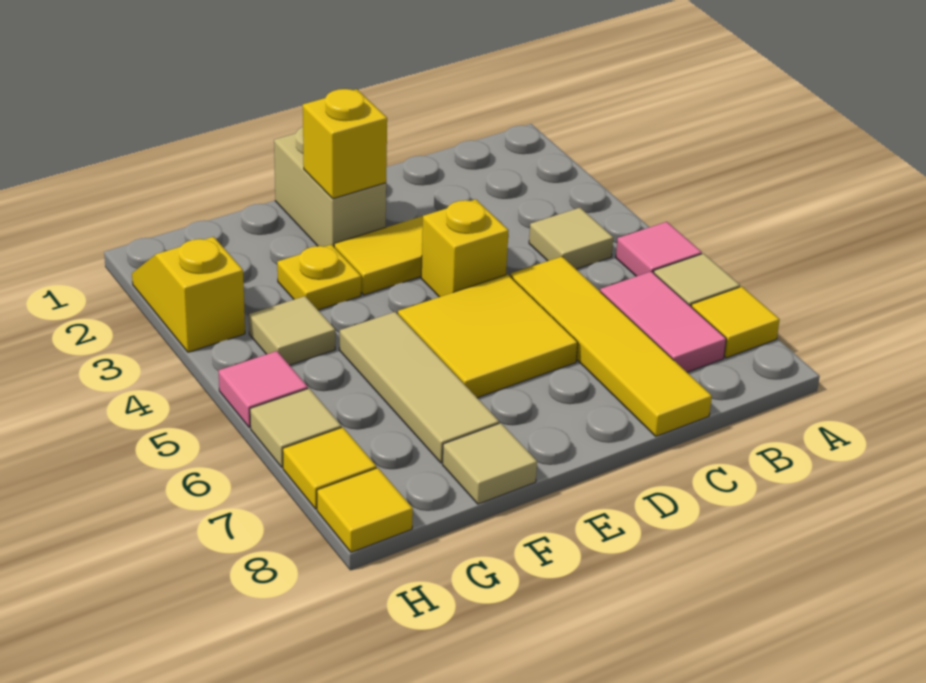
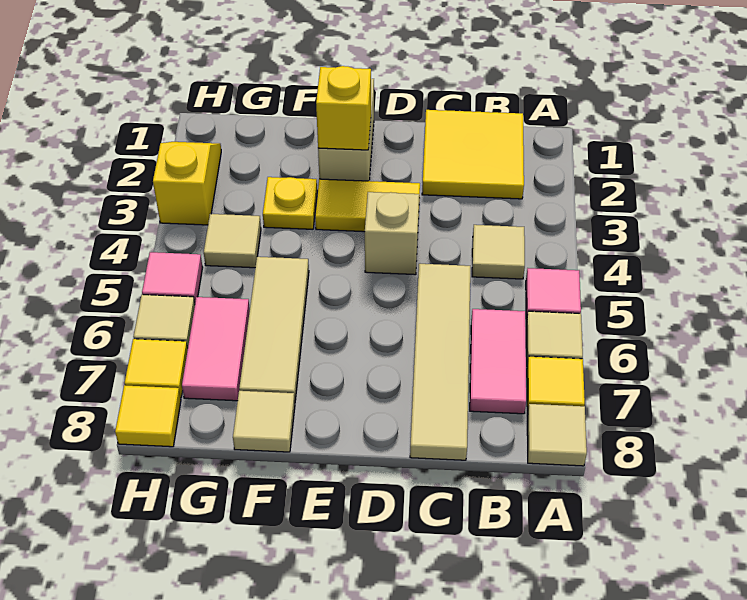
none -> tan 1x1 tile [527,404,587,466]
yellow 1x4 tile [510,257,712,436] -> tan 1x4 tile [410,264,470,460]
yellow 1x1 brick [421,199,509,297] -> tan 1x1 brick [365,192,419,275]
yellow 2x2 tile [398,274,578,398] -> yellow 2x2 tile moved to [422,110,524,199]
none -> pink 1x2 tile [182,297,250,401]

